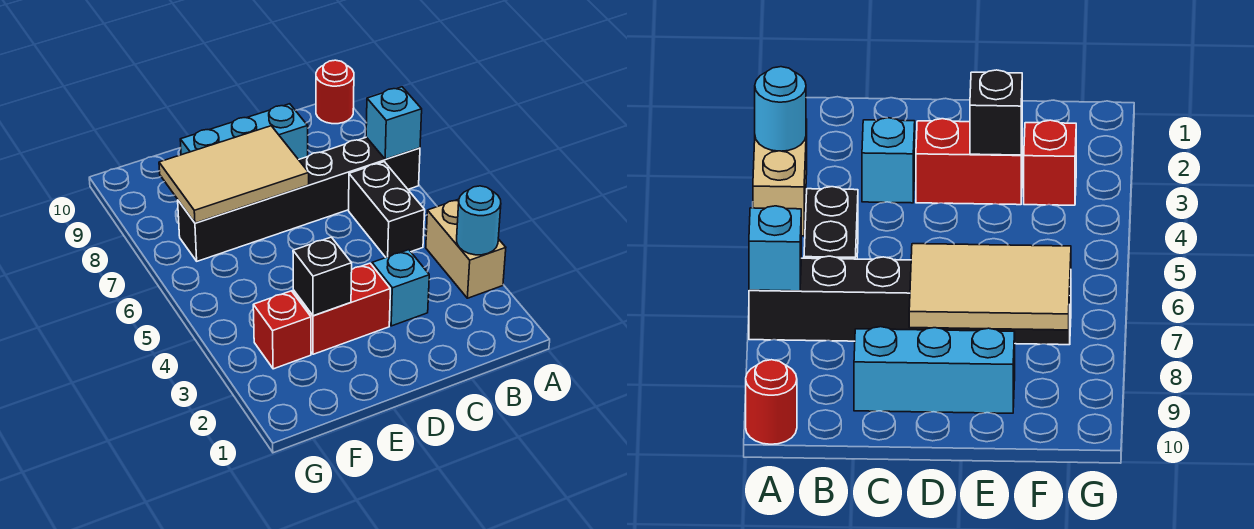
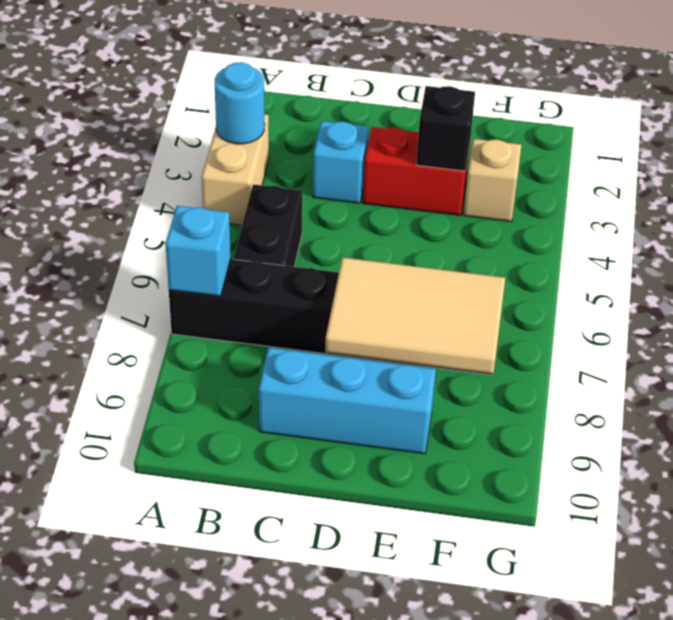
red 1x1 round brick [316,60,354,124] -> none
red 1x1 brick [253,291,311,369] -> tan 1x1 brick [464,139,521,222]

